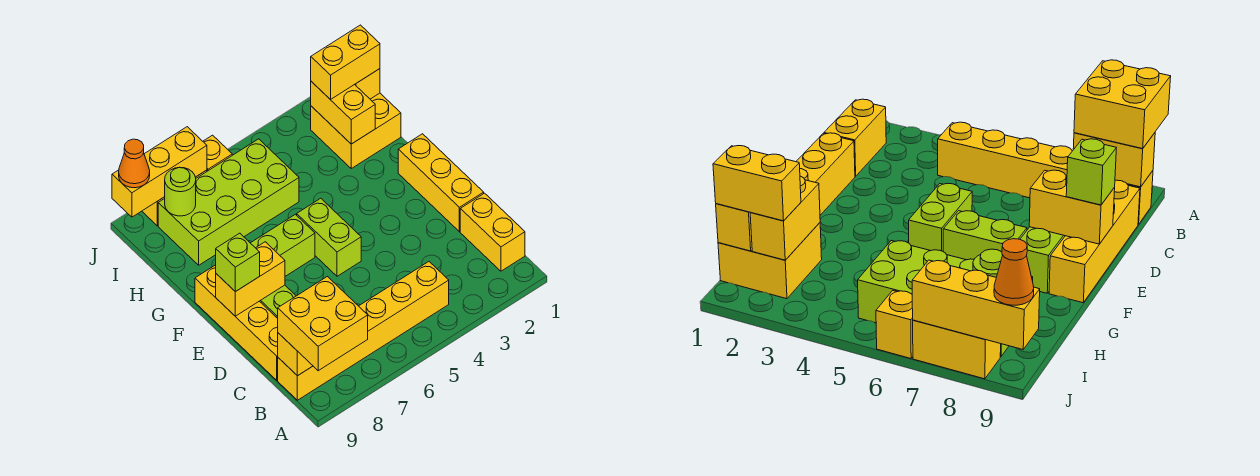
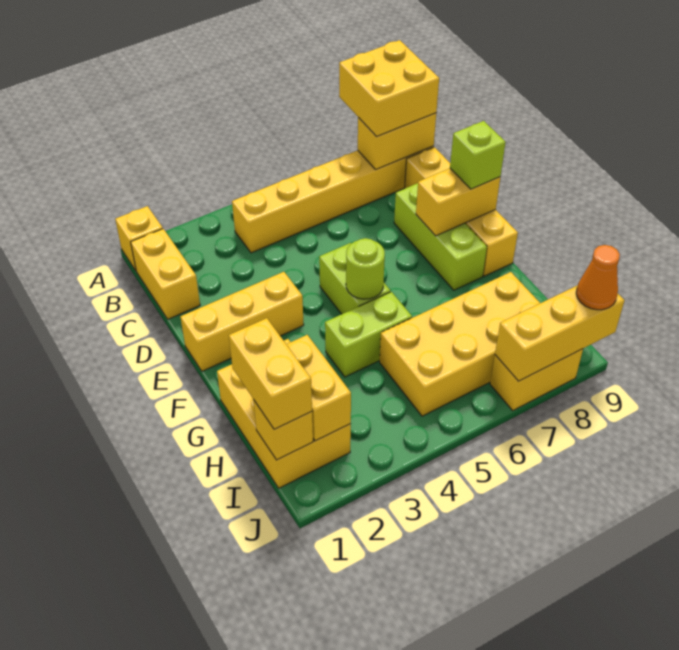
yellow 1x3 brick [398,134,484,232] -> yellow 1x3 brick turned to [180,272,304,371]
lime 1x2 brick [251,214,315,276] -> lime 1x2 brick moved to [325,292,412,377]
yellow 2x2 brick [311,93,401,168] -> yellow 2x3 brick [217,339,351,488]
lime 2x4 brick [158,139,299,265] -> yellow 2x4 brick [380,272,540,416]
yellow 1x2 brick [311,25,380,99] -> yellow 1x2 brick turned to [229,318,312,429]
lime 1x1 round brick [165,167,196,216] -> lime 1x1 round brick moved to [346,238,385,299]
yellow 1x1 brick [203,135,232,171] -> yellow 1x1 brick moved to [115,206,163,270]

